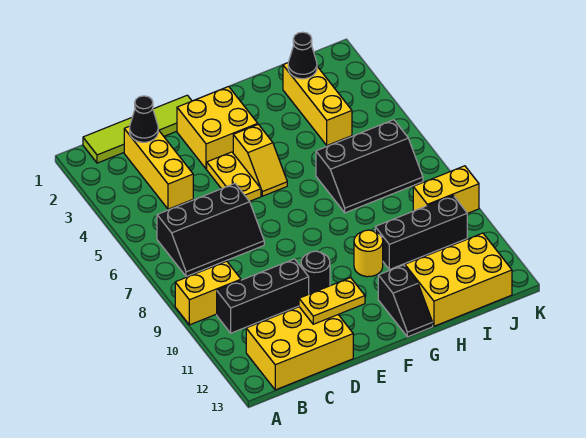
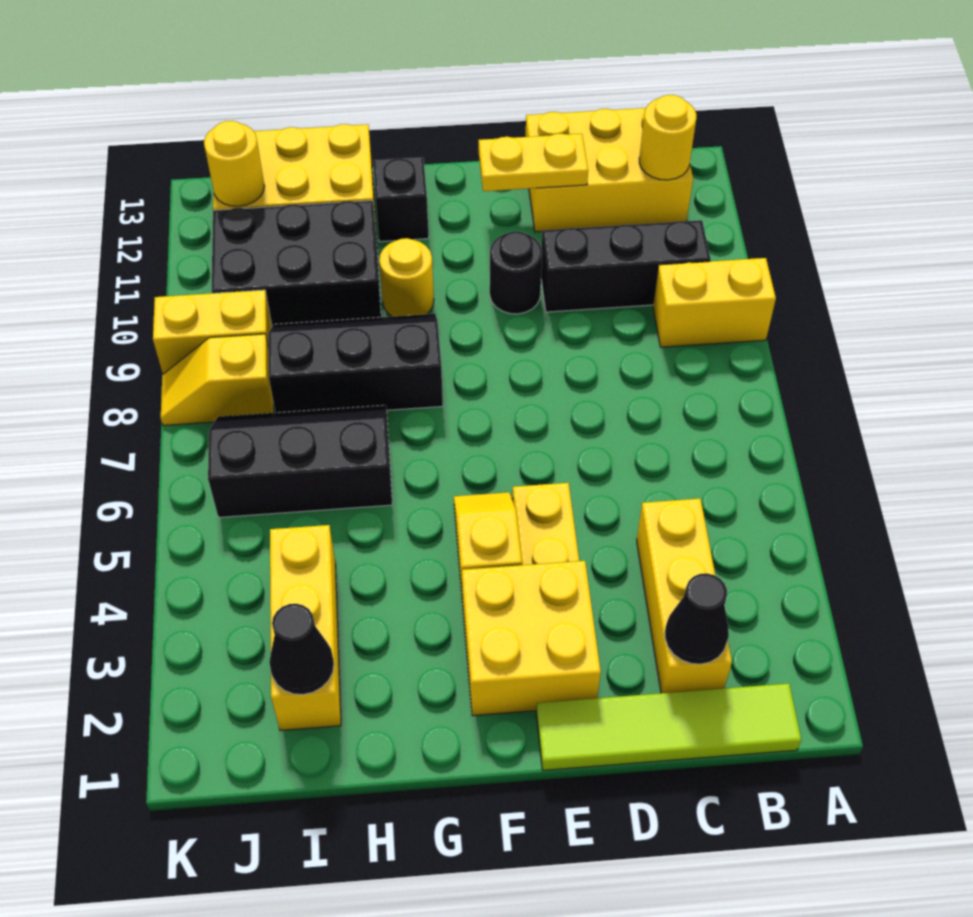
black 2x3 slope [157,184,264,277] -> black 2x3 slope moved to [268,314,443,413]
none -> yellow 1x1 round brick [639,95,696,180]
black 1x3 brick [375,196,467,270] -> black 2x3 brick [212,201,381,327]
none -> yellow 1x2 slope [161,334,274,426]
none -> yellow 1x1 round brick [204,121,264,206]

